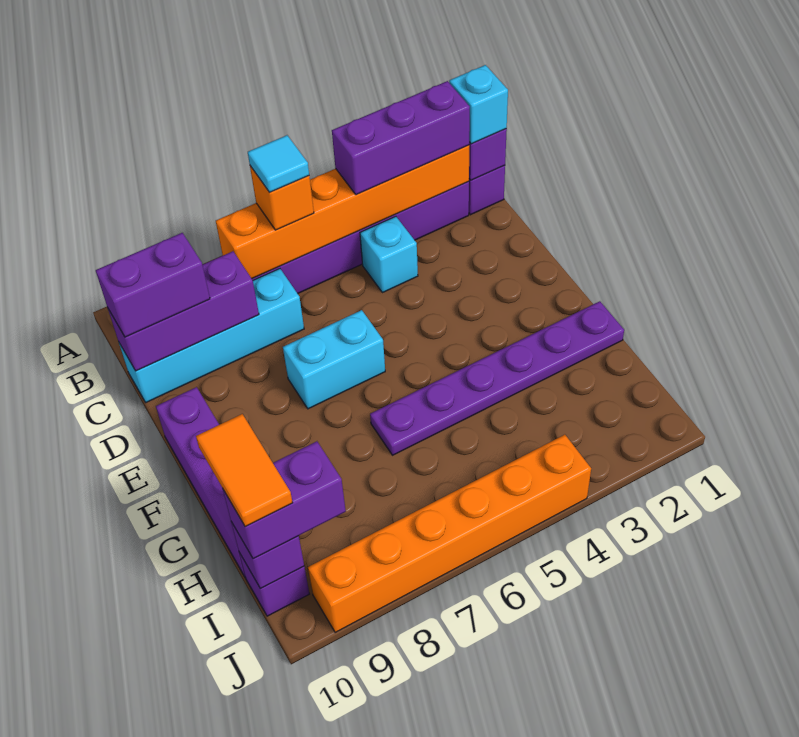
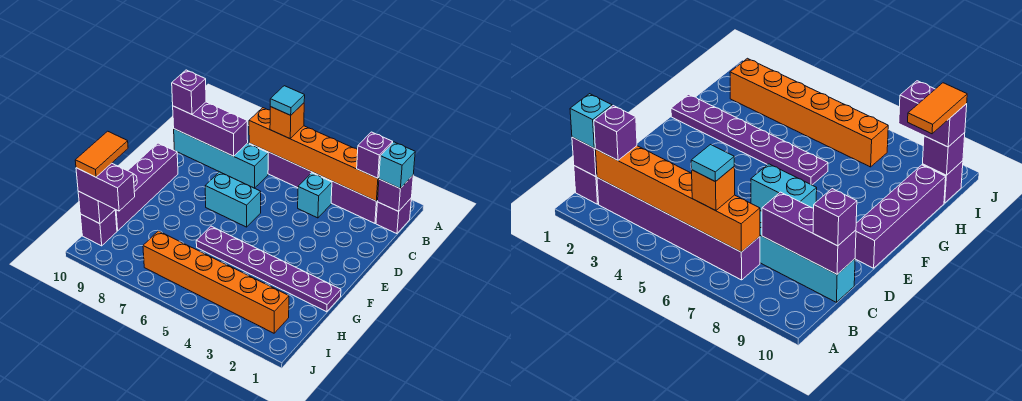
purple 1x3 brick [332,81,470,195] -> purple 1x1 brick [357,132,393,178]
purple 1x2 brick [96,233,210,337] -> purple 1x1 brick [172,70,206,114]
orange 1x6 brick [308,435,591,632] -> orange 1x6 brick moved to [143,231,289,333]

